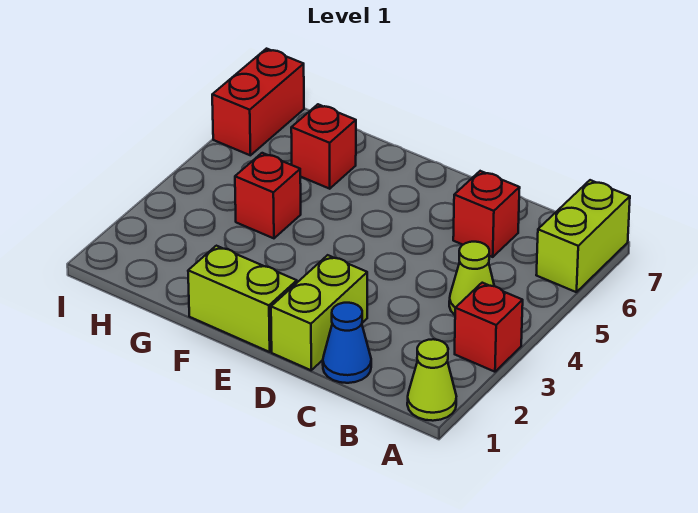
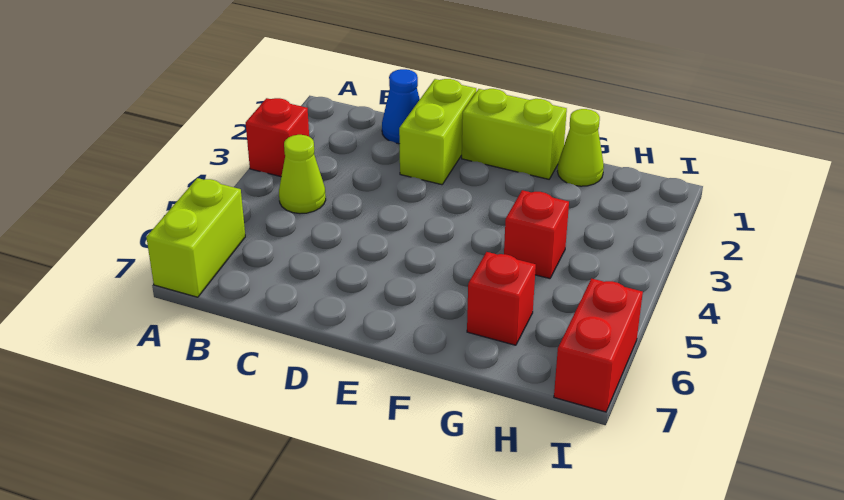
lime 1x1 cone [407,339,456,421] -> lime 1x1 cone moved to [558,109,604,186]
red 1x1 brick [453,171,520,257] -> none

